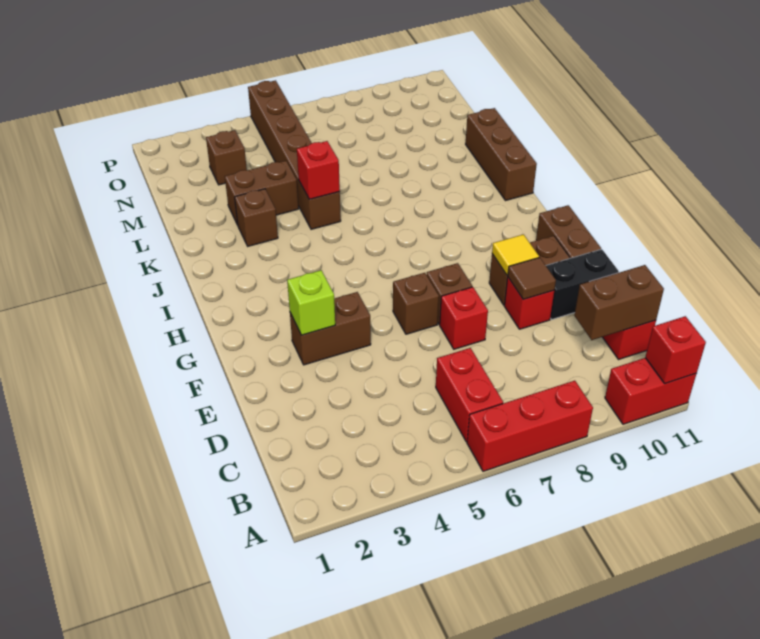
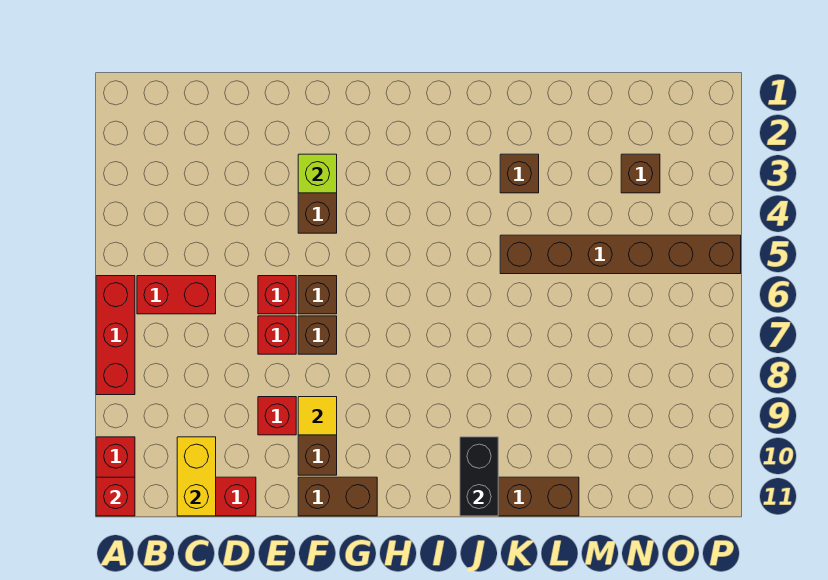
brown 1x2 brick [574,265,664,340] -> yellow 1x2 brick [177,437,216,516]
brown 1x1 tile [508,257,556,299] -> none
black 1x2 brick [546,249,619,319] -> black 1x2 brick moved to [460,437,498,516]
red 1x1 brick [297,141,340,199] -> red 1x1 brick moved to [258,276,296,314]
brown 1x2 brick [225,161,299,225] -> none

